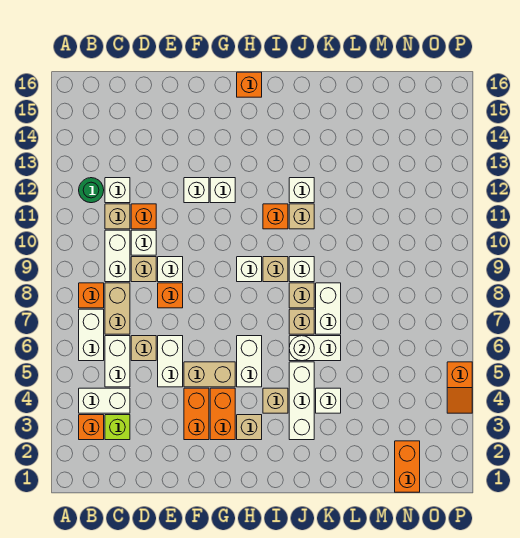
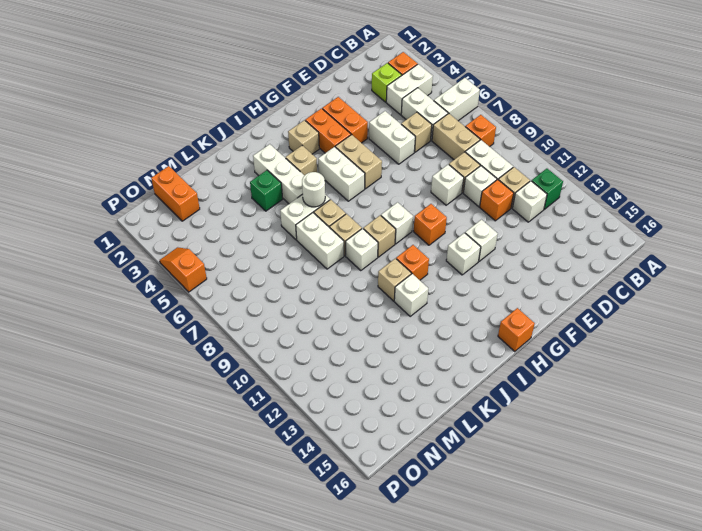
white 1x2 brick [79,309,104,361] -> white 1x2 brick turned to [434,78,480,121]
green 1x1 round brick [79,178,104,203] -> green 1x1 brick [532,169,563,209]
orange 1x1 brick [158,283,183,308] -> orange 1x1 brick moved to [414,204,447,245]
tan 1x2 brick [184,362,235,387] -> tan 1x2 brick turned to [335,135,382,189]
white 1x1 brick [316,388,341,413] -> green 1x1 brick [250,170,283,211]

